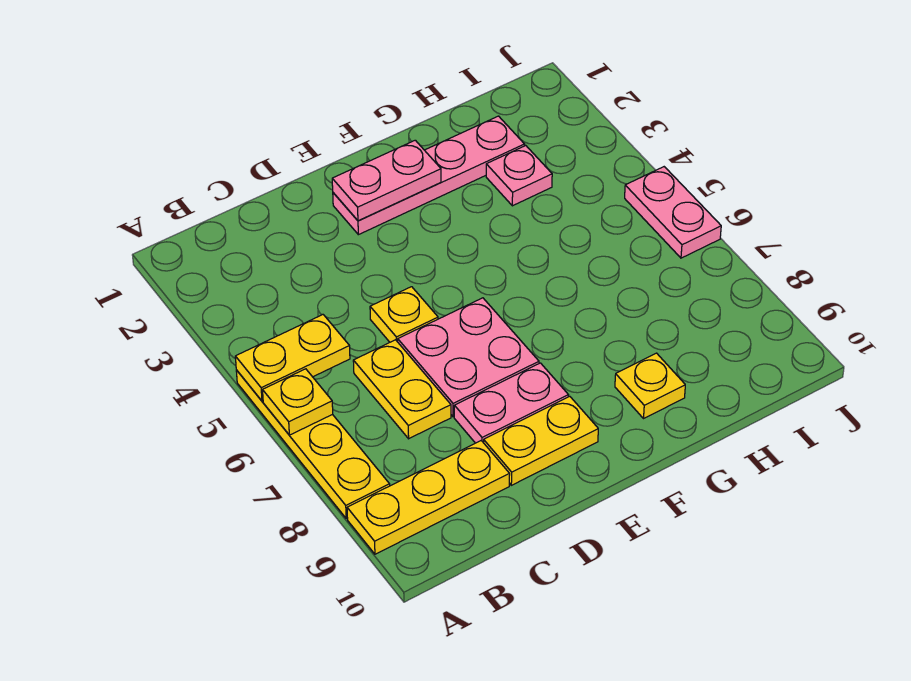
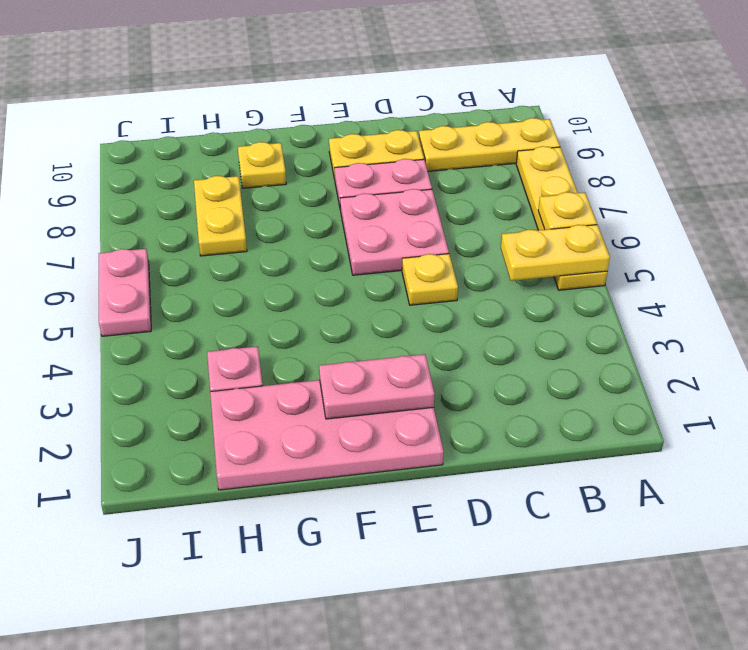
yellow 1x2 plate [353,340,451,439] -> yellow 1x2 plate moved to [194,176,247,256]
pink 1x4 plate [333,116,525,235] -> pink 2x4 plate [210,380,444,490]

